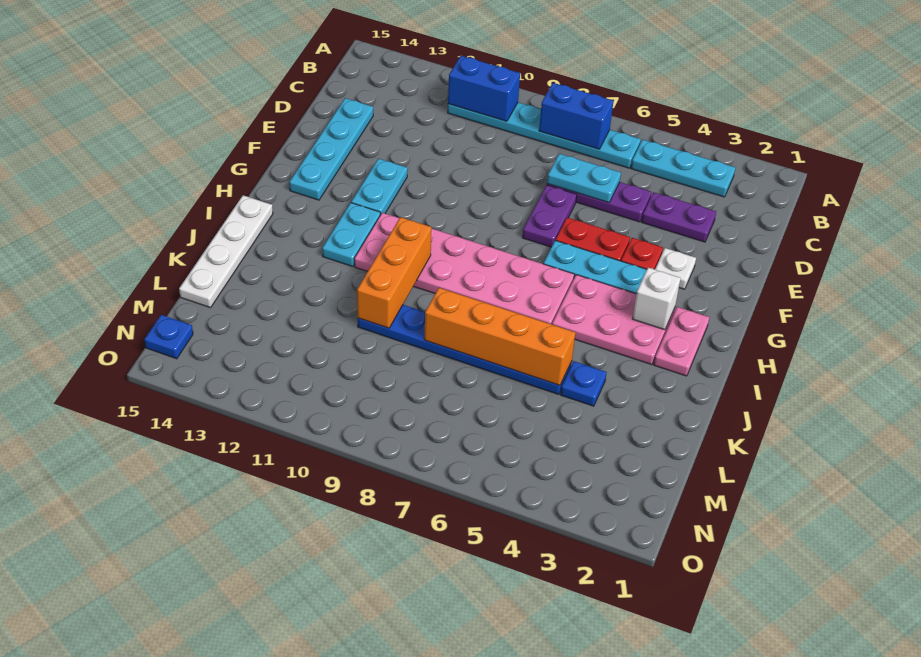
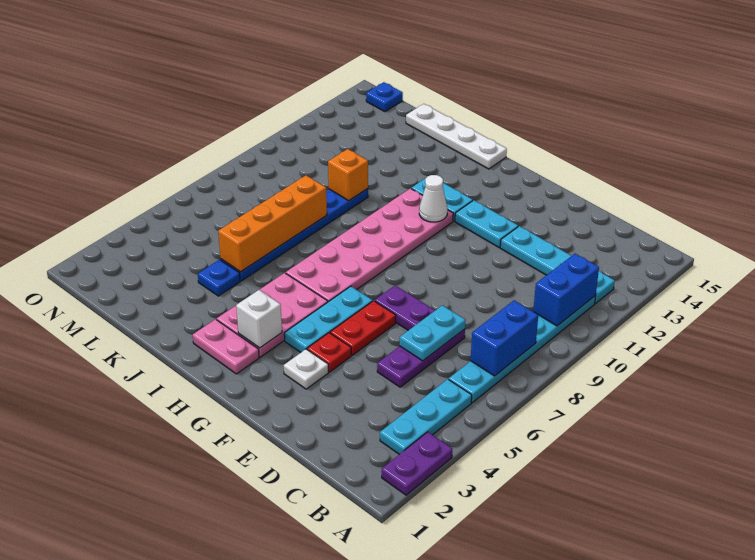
purple 1x2 plate [642,192,716,242] -> purple 1x2 plate moved to [382,432,452,495]
cyan 1x4 plate [289,98,373,200] -> cyan 1x4 plate moved to [500,226,615,304]
none -> white 1x1 cone [419,175,448,222]
orange 1x3 brick [357,217,431,328] -> orange 1x1 brick [328,149,368,201]

